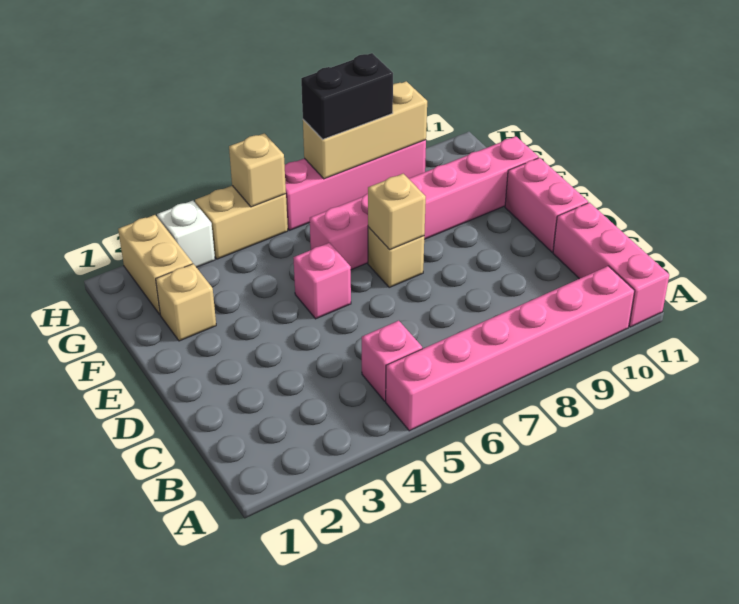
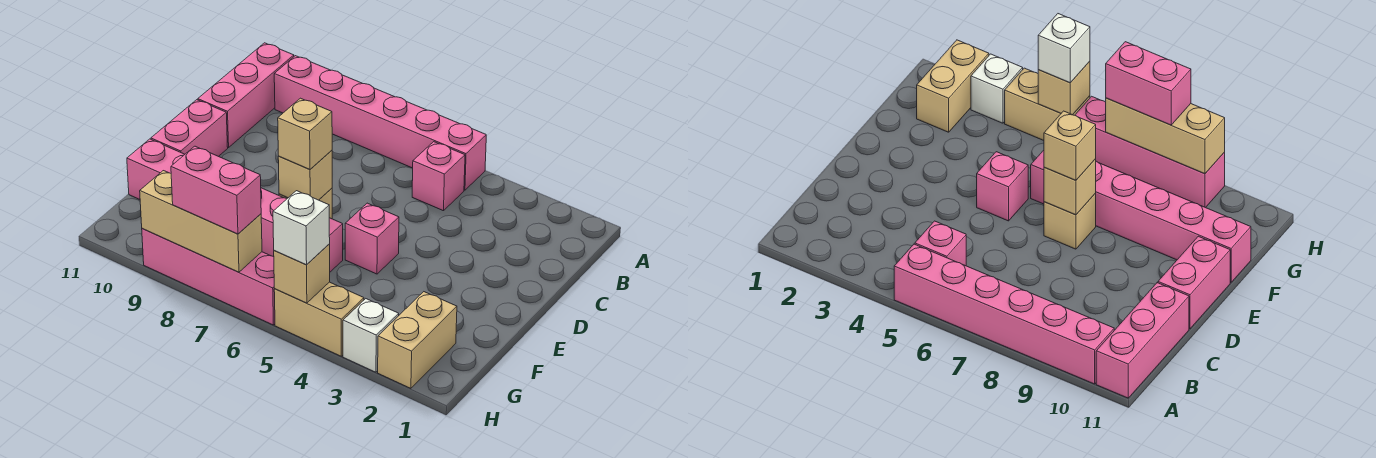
tan 1x1 brick [156,264,216,341] -> tan 1x1 brick moved to [278,98,332,170]
none -> white 1x1 brick [273,191,330,265]
black 1x2 brick [301,53,393,139] -> pink 1x2 brick [171,146,261,234]

